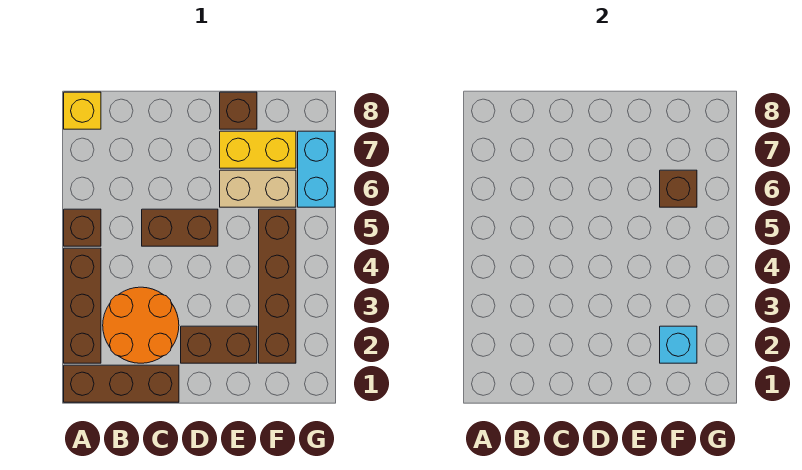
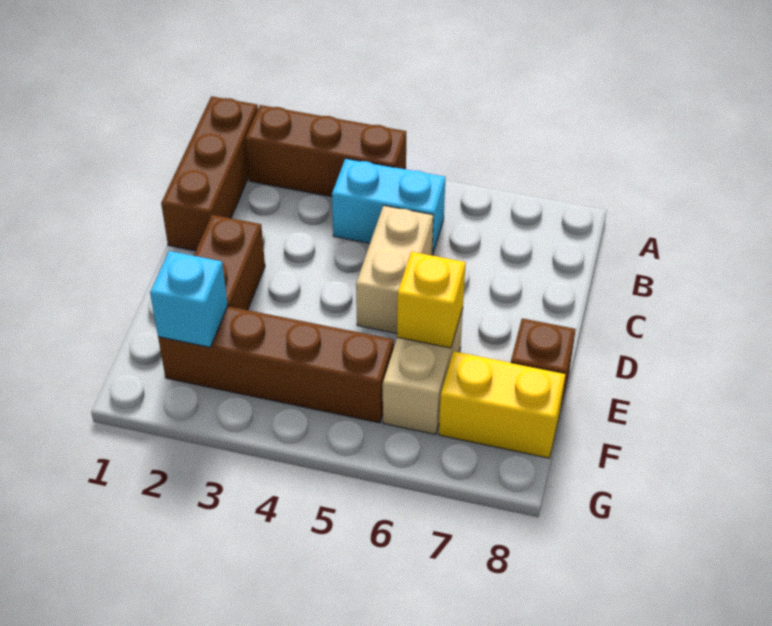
brown 1x1 brick [64,209,101,246] -> none
yellow 1x1 brick [64,92,101,129] -> yellow 1x1 brick moved to [397,252,466,348]
orange 2x2 round brick [103,287,179,363] -> none
brown 1x2 brick [142,209,218,246] -> tan 1x2 brick [356,206,433,333]
yellow 1x2 brick [220,131,296,168] -> yellow 1x2 brick turned to [439,351,565,458]
brown 1x1 brick [660,170,697,207] -> none
cyan 1x2 brick [298,131,335,207] -> cyan 1x2 brick moved to [332,158,445,255]

